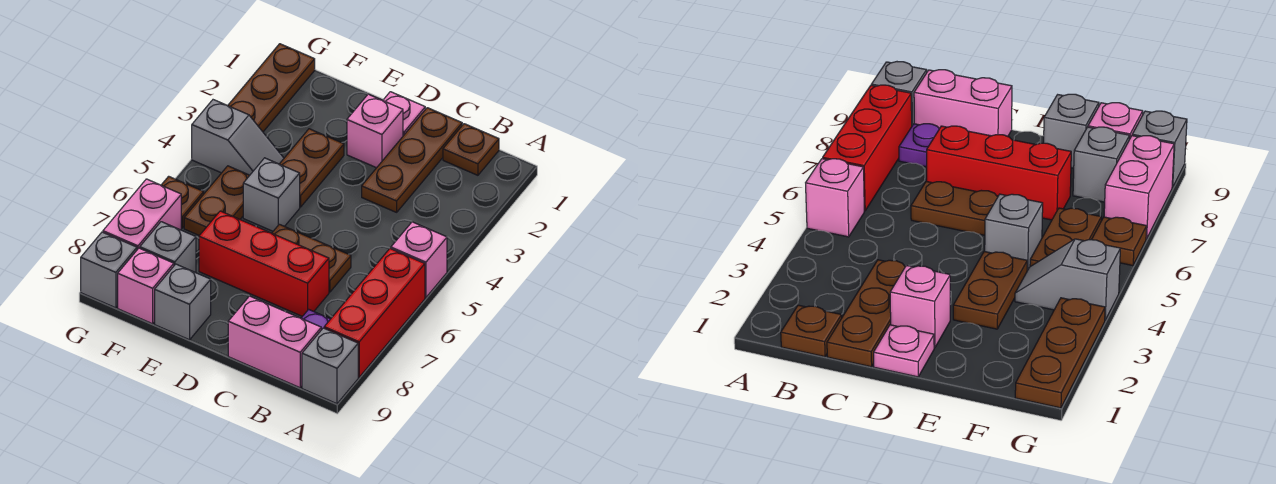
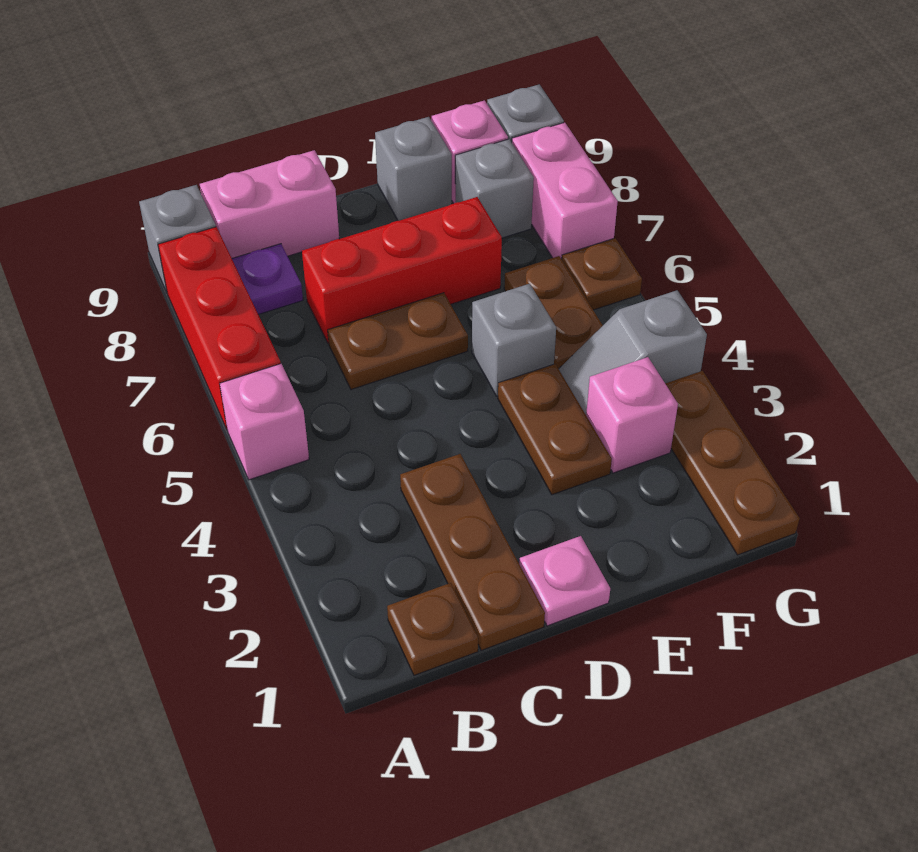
pink 1x1 brick [347,94,403,168] -> pink 1x1 brick moved to [586,357,678,473]

